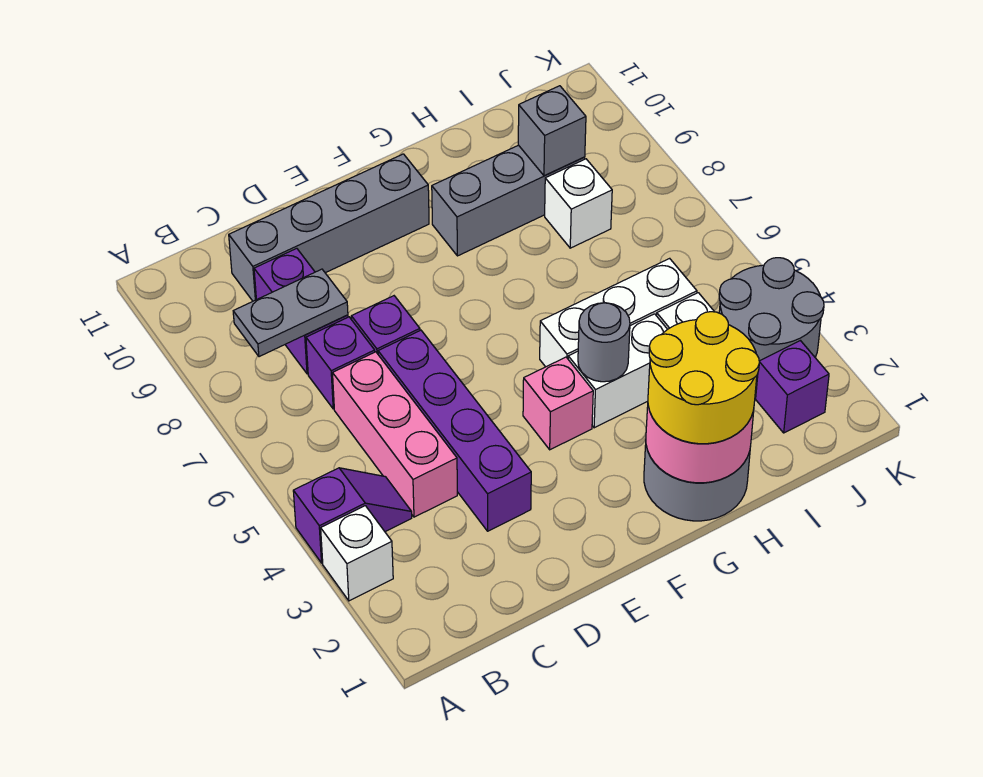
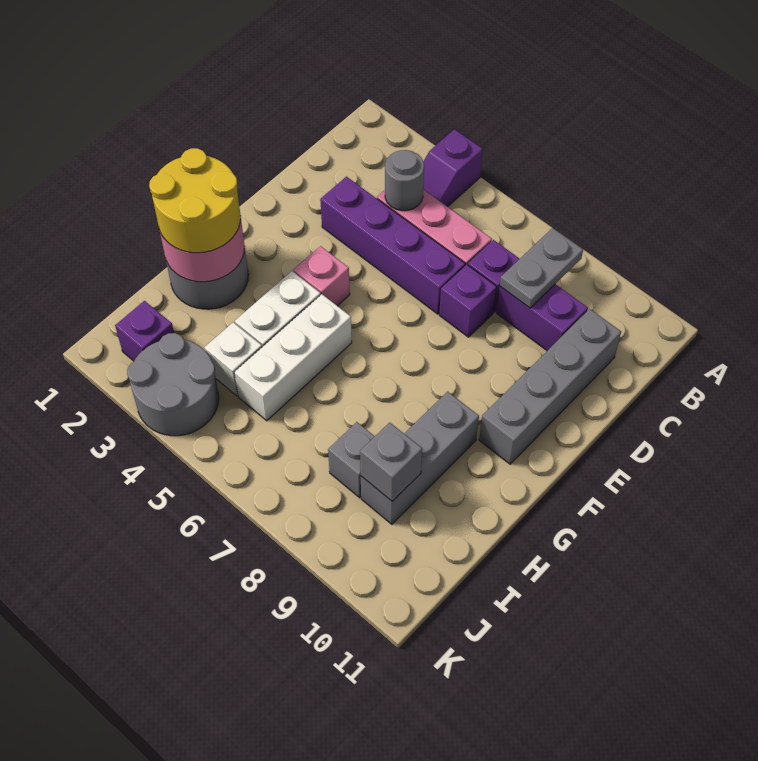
white 1x1 brick [321,506,393,601] -> none
grey 1x1 round brick [578,303,630,382] -> grey 1x1 round brick moved to [385,150,424,211]
white 1x1 brick [545,159,612,248] -> grey 1x1 brick [328,422,375,498]

